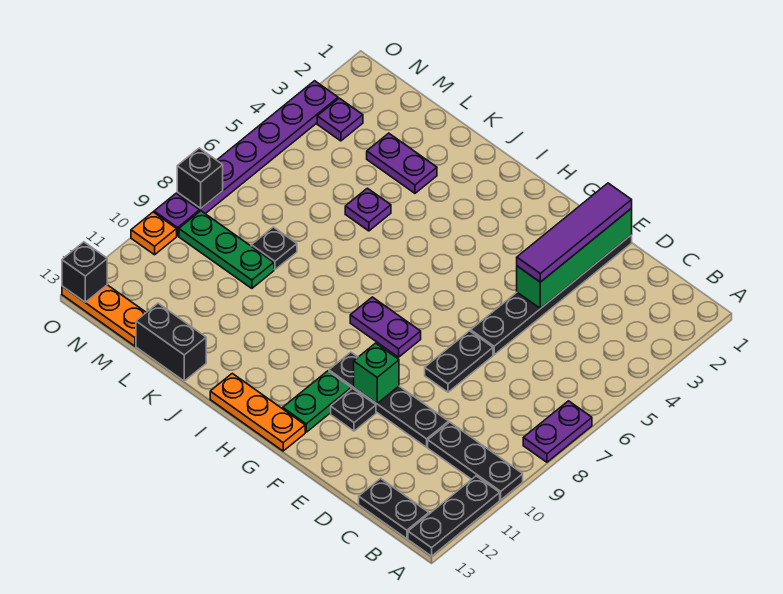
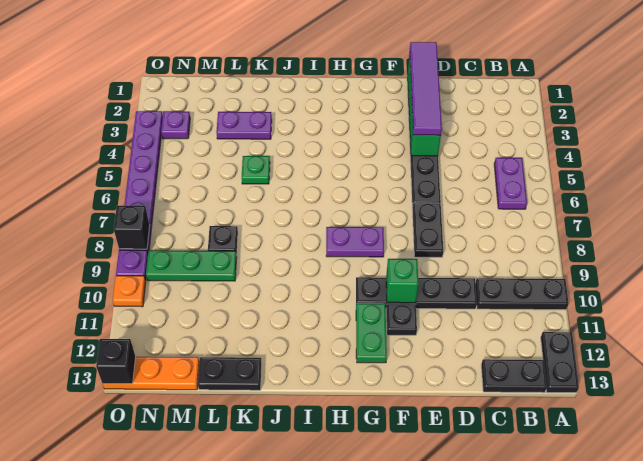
purple 1x2 plate [523,401,592,462] -> purple 1x2 plate moved to [494,158,527,209]
black 1x3 plate [408,476,500,556] -> black 1x2 plate [541,332,579,393]
orange 1x3 plate [210,373,305,451] -> none
purple 1x1 plate [345,188,391,231] -> green 1x1 plate [242,156,270,184]
black 1x2 brick [136,303,206,381] -> black 1x2 plate [198,357,262,390]

